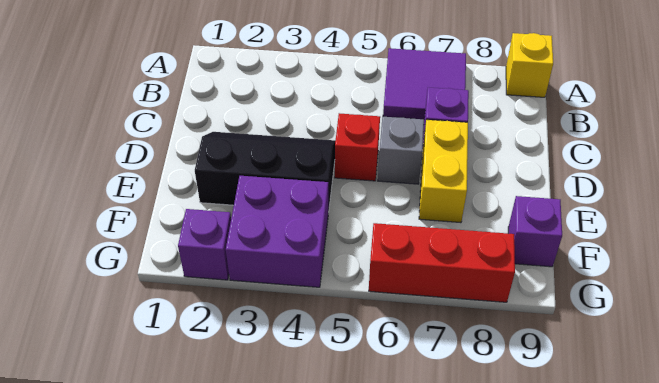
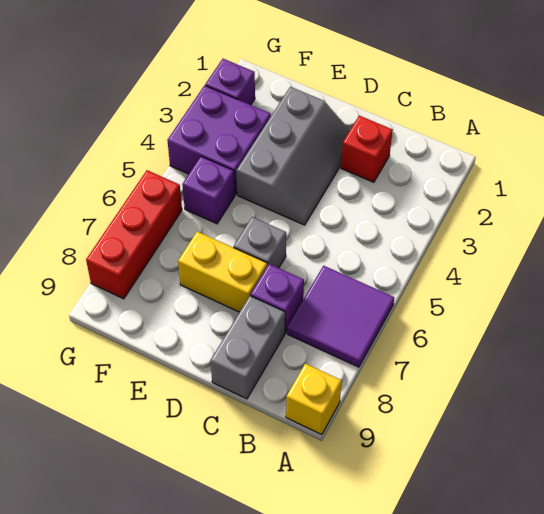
none -> grey 1x2 brick [211,296,285,399]
black 2x3 slope [195,132,336,212] -> grey 2x3 slope [236,87,350,225]
red 1x1 brick [335,113,380,181] -> red 1x1 brick moved to [341,115,393,182]
purple 1x1 brick [508,196,562,267] -> purple 1x1 brick moved to [182,156,235,224]

